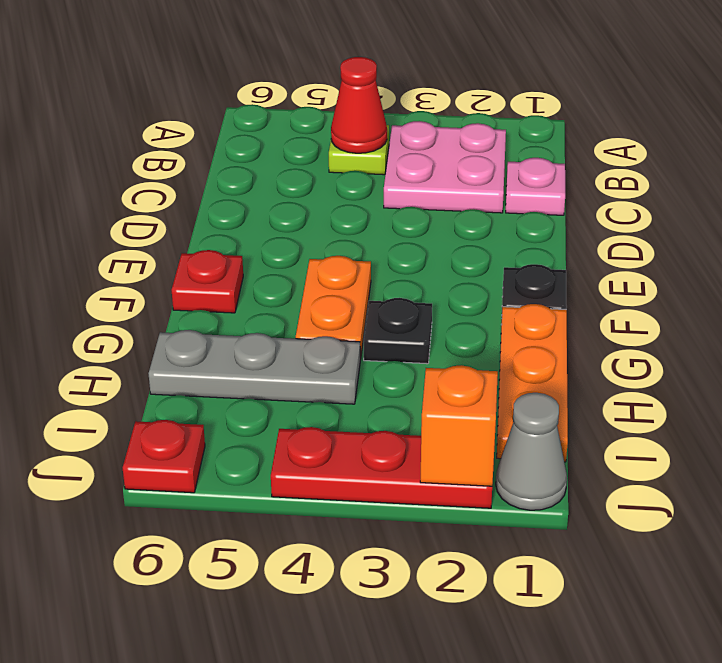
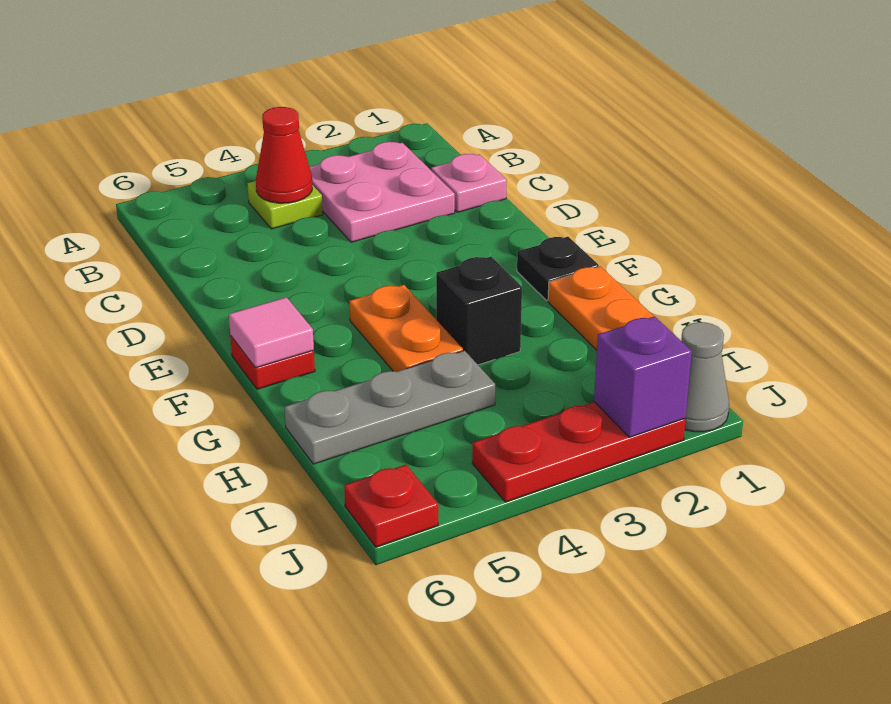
none -> pink 1x1 tile [229,297,314,368]
black 1x1 plate [364,298,432,364] -> black 1x1 brick [436,257,522,365]
orange 1x1 brick [420,365,498,486] -> purple 1x1 brick [594,316,692,437]

